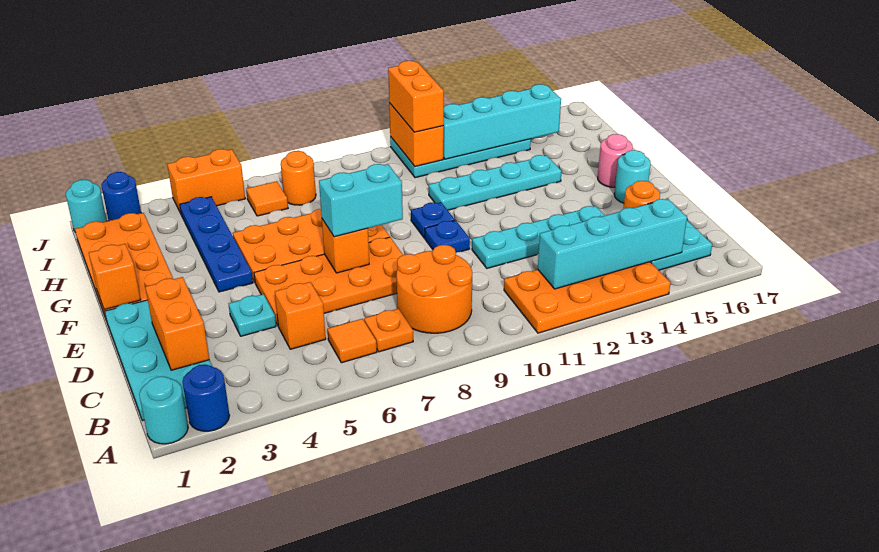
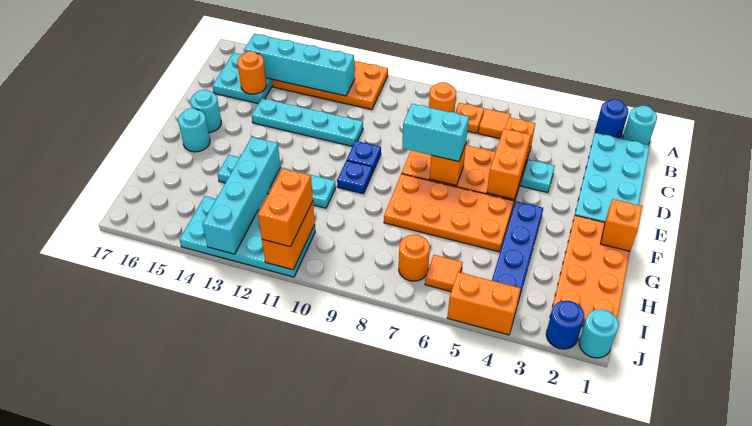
orange 2x2 round brick [397,245,472,333] -> orange 1x1 round brick [429,82,456,112]
orange 1x2 brick [145,277,209,370] -> orange 1x2 brick moved to [487,129,531,199]
pink 1x1 round brick [598,134,633,187] -> cyan 1x1 round brick [178,108,210,152]
cyan 1x4 brick [443,84,561,159] -> cyan 1x4 brick turned to [202,137,281,254]

